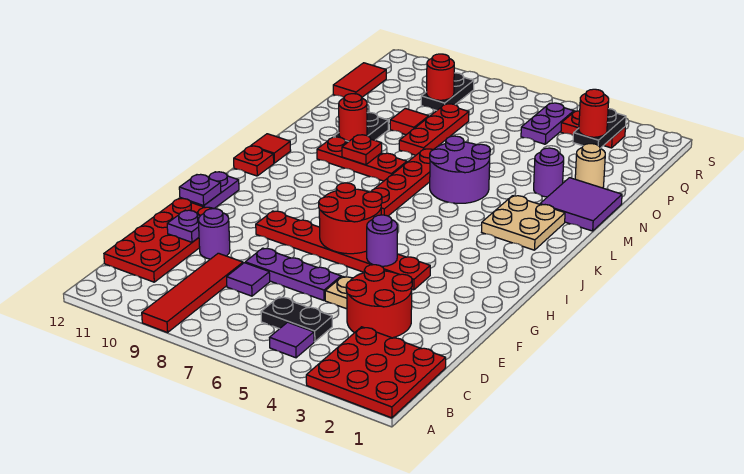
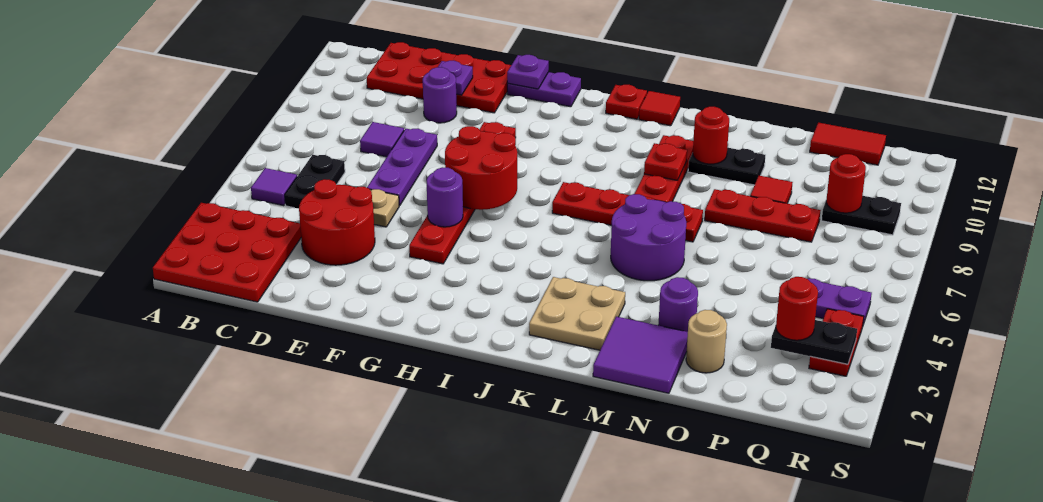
red 1x4 tile [142,253,243,333] -> none

